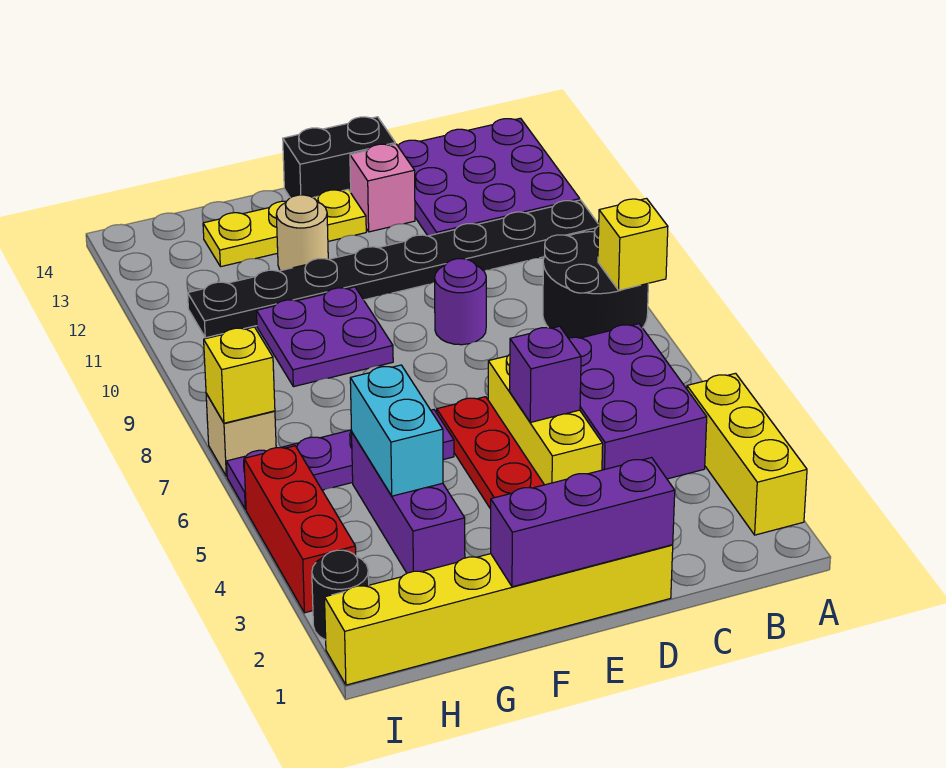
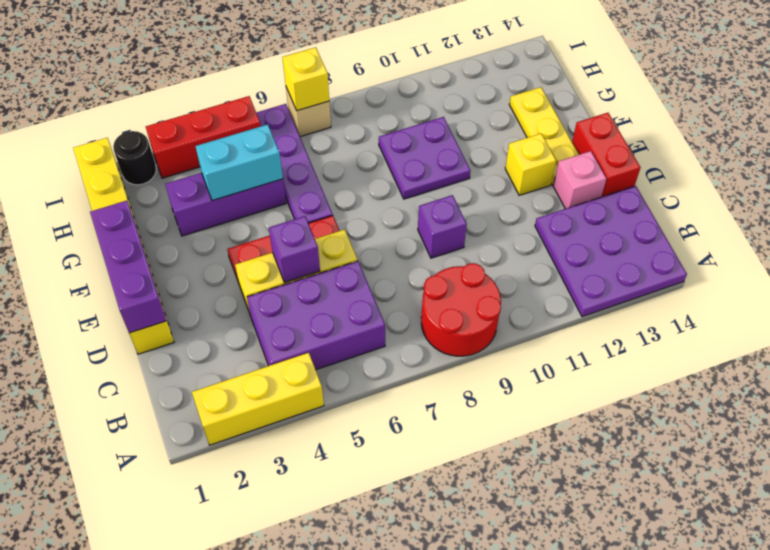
black 2x2 round brick [543,226,648,338] -> red 2x2 round brick [421,263,501,356]
yellow 1x1 brick [598,199,668,290] -> yellow 1x1 brick moved to [505,134,556,195]
black 1x8 plate [188,200,599,338] -> none
purple 1x1 round brick [435,259,486,345] -> purple 1x1 brick [418,195,467,258]
black 1x2 brick [283,117,395,198] -> red 1x2 brick [572,113,640,197]
tan 1x1 round brick [276,195,328,271] -> none

